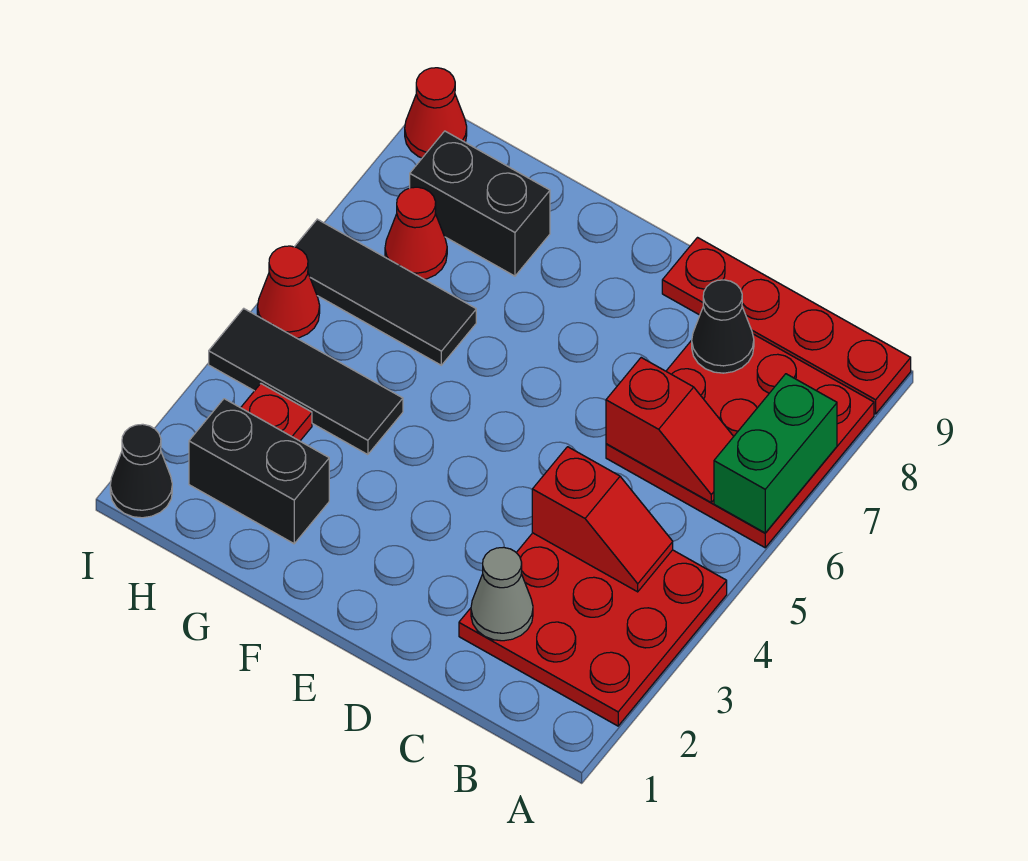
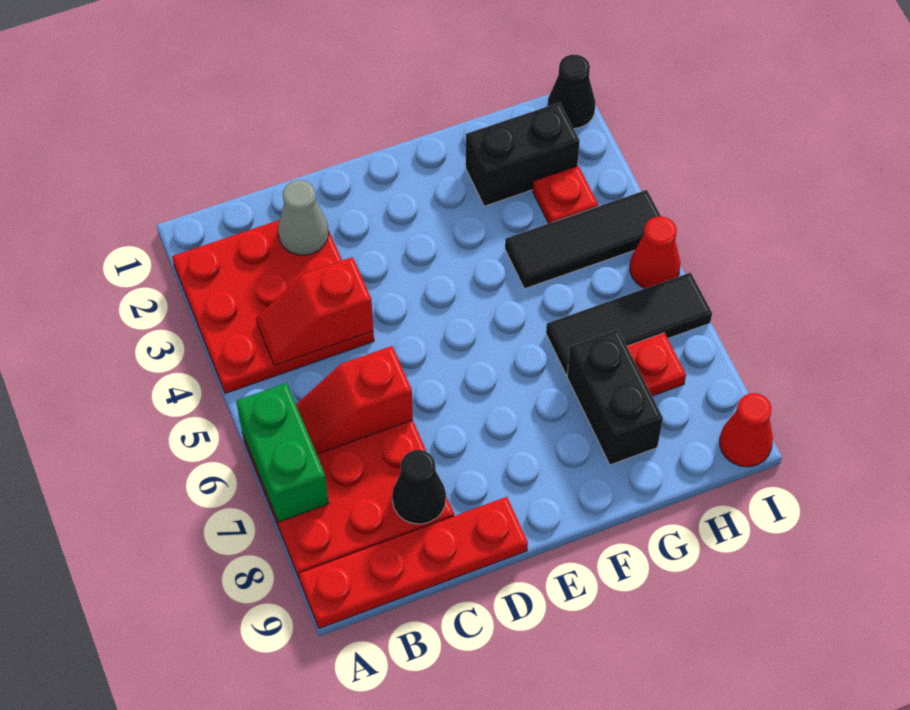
black 1x2 brick [410,131,550,276] -> black 1x2 brick turned to [567,329,663,465]
red 1x1 cone [385,187,447,279] -> red 1x1 plate [627,333,686,396]

